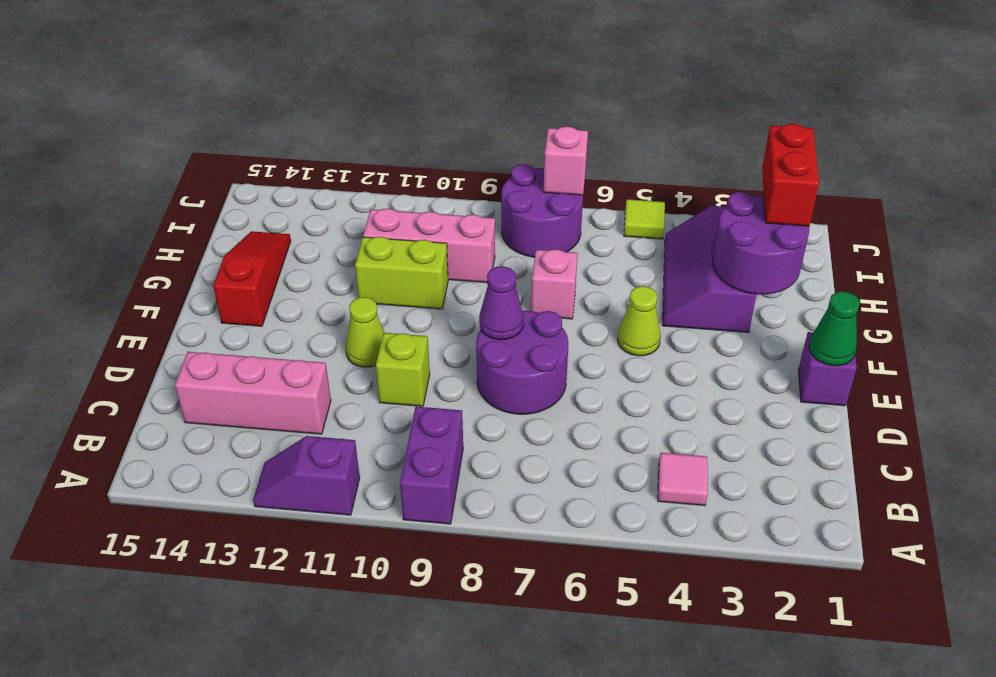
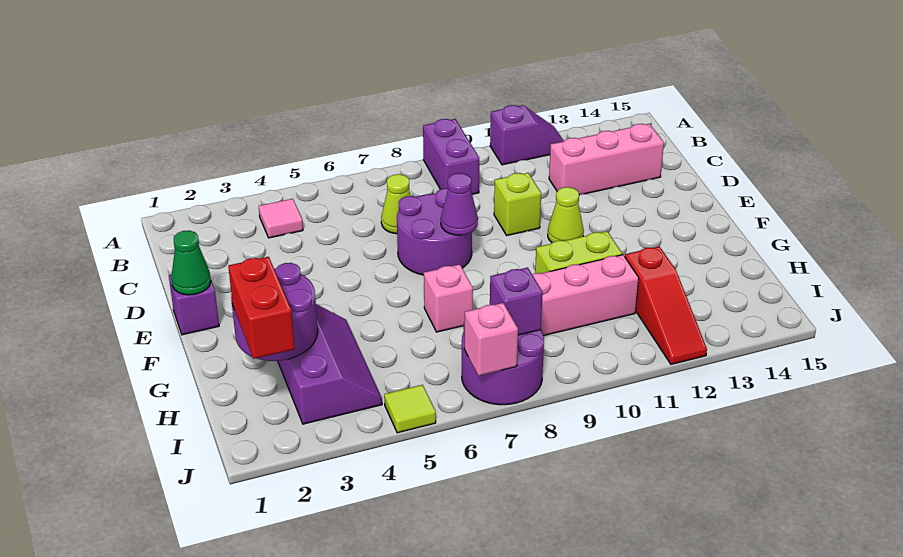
lime 1x1 cone [617,286,661,356] -> lime 1x1 cone moved to [381,174,411,234]
red 1x3 slope [213,231,291,326] -> red 1x3 slope moved to [625,246,707,364]
none -> purple 1x1 brick [490,268,543,335]

